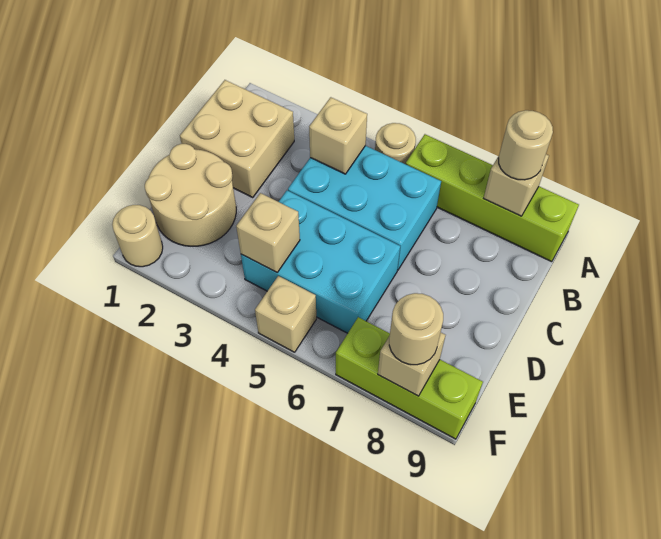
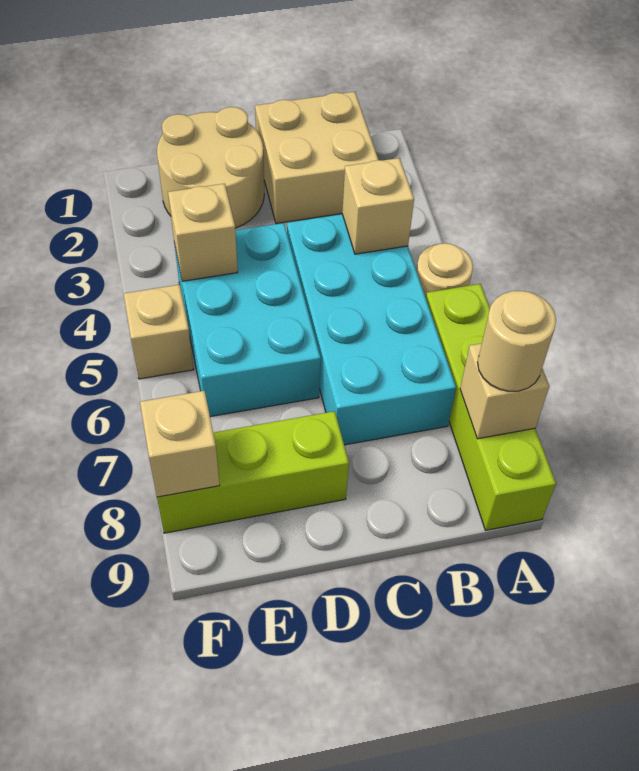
cyan 2x3 brick [288,146,441,270] -> cyan 2x4 brick [287,214,456,445]
tan 1x1 round brick [112,205,163,267] -> none
lime 1x3 brick [336,317,483,439] -> lime 1x3 brick turned to [157,411,349,533]
tan 1x1 round brick [389,293,443,365] -> none

